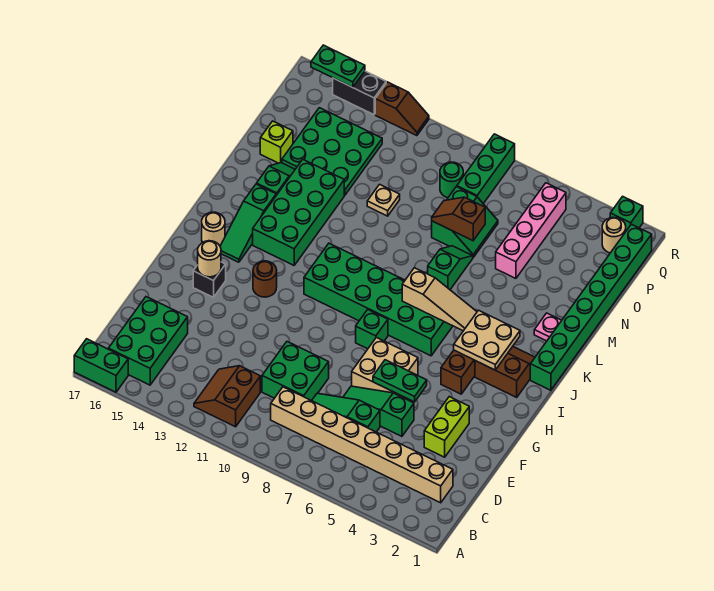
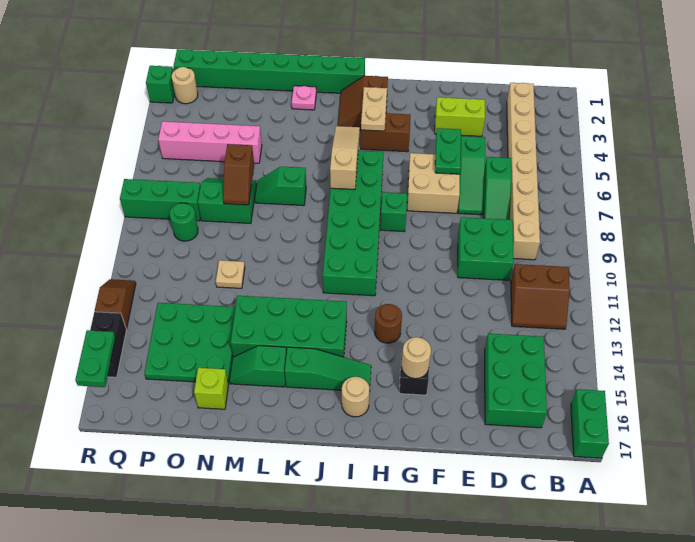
green 2x3 brick [108,297,188,385] -> green 2x3 brick turned to [485,334,547,428]
tan 2x2 plate [454,310,520,370] -> tan 1x2 plate [361,87,387,131]

